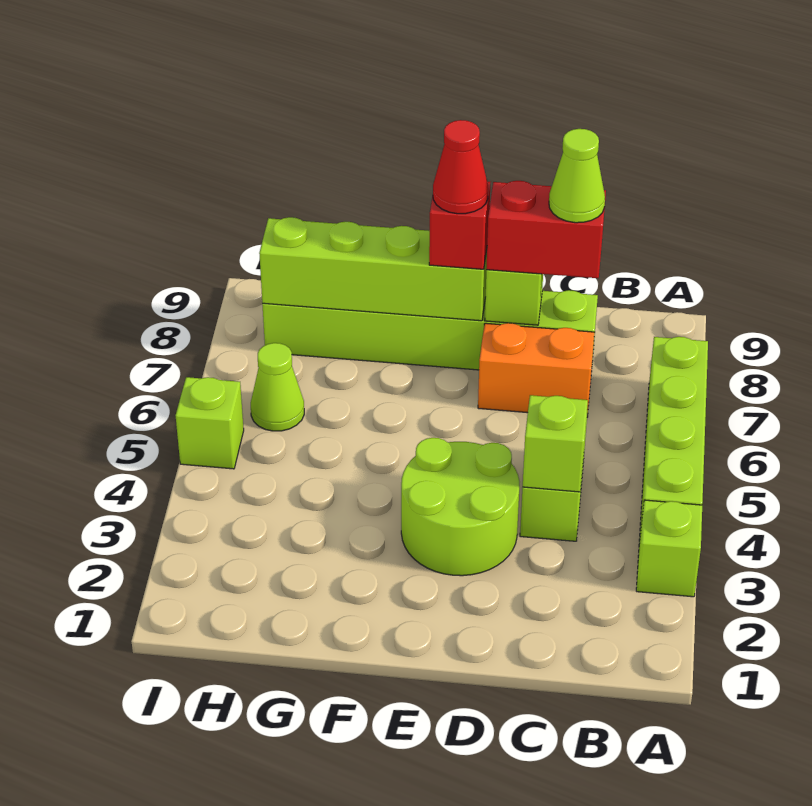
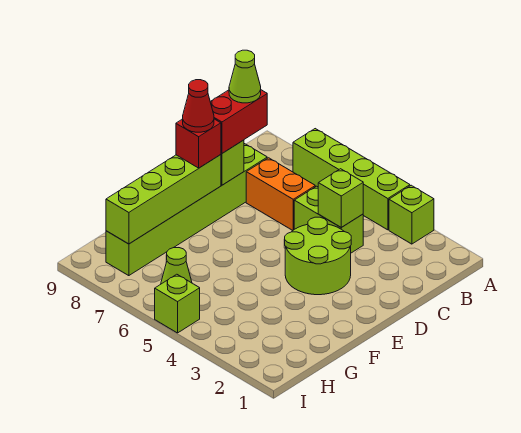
orange 1x2 brick [478,323,594,417] -> orange 1x2 brick turned to [246,158,315,230]

